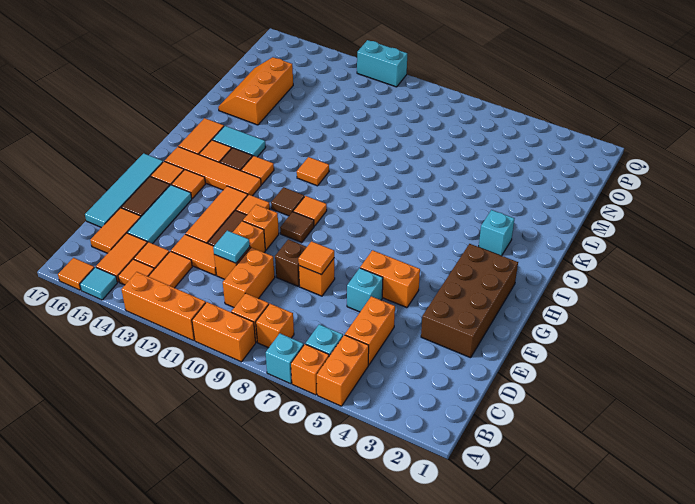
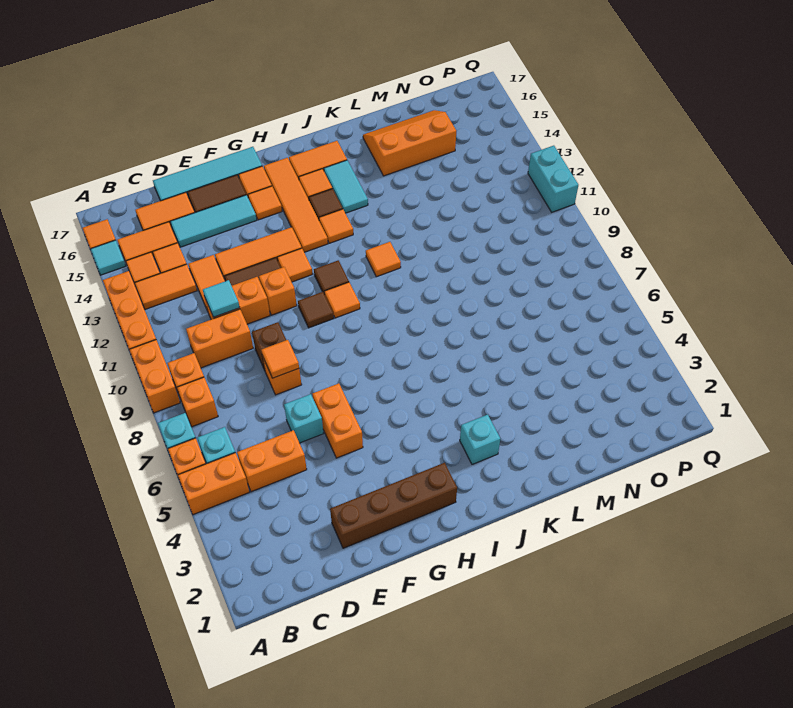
brown 2x4 brick [421,244,518,358] -> brown 1x4 brick [330,463,457,548]

